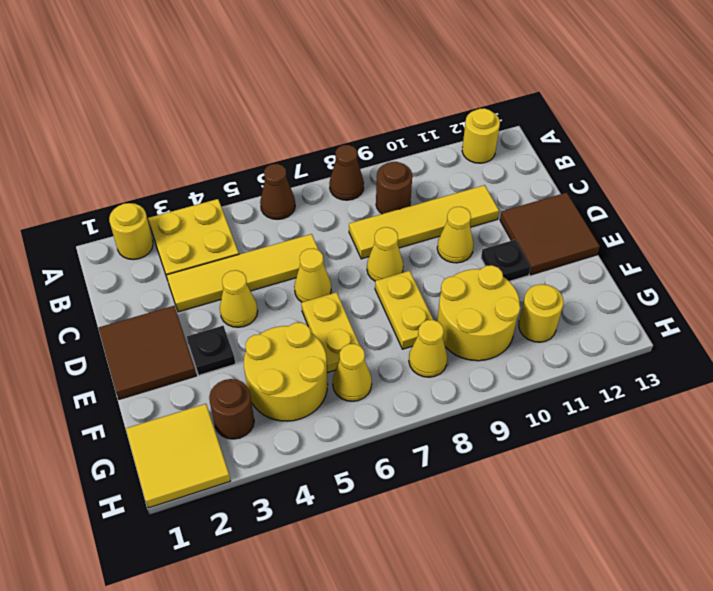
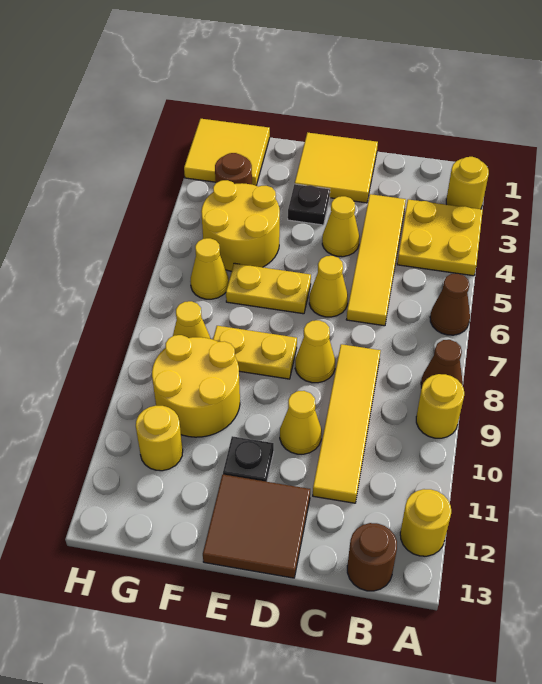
none -> yellow 1x1 round brick [416,374,464,438]
brown 1x1 round brick [376,162,412,214] -> brown 1x1 round brick moved to [347,523,397,591]
brown 2x2 tile [99,306,196,399] -> yellow 2x2 tile [295,132,378,203]

